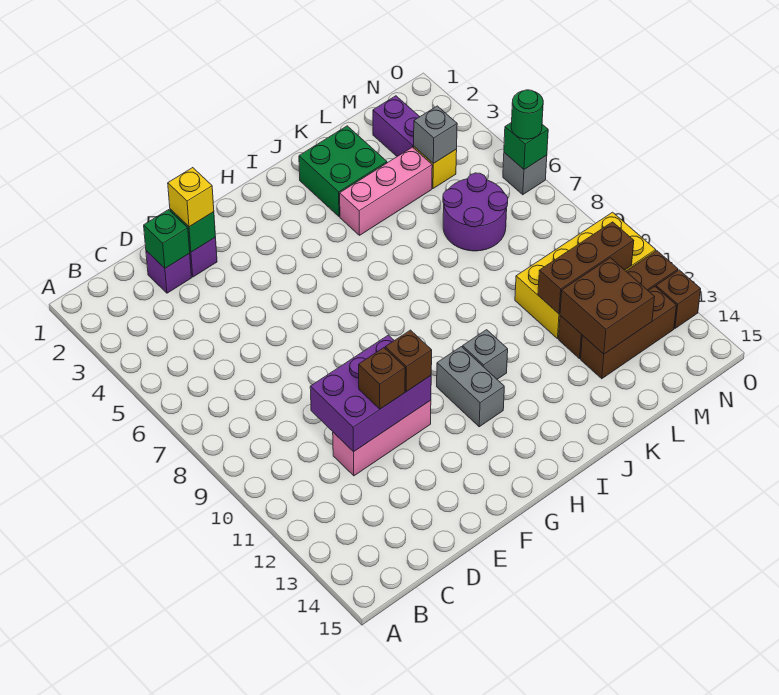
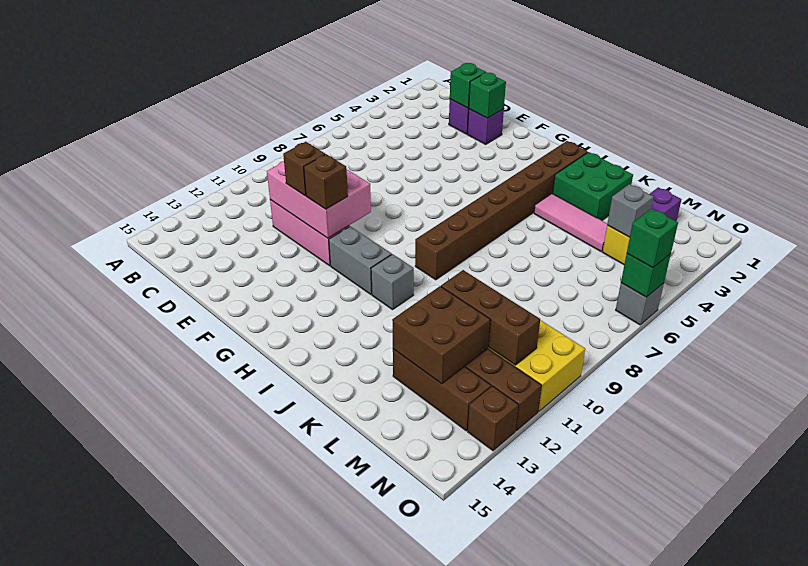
purple 2x3 brick [310,335,431,452] -> pink 2x3 brick [267,161,371,238]
yellow 1x1 brick [168,168,214,227] -> none
grey 1x2 brick [437,347,504,427] -> grey 1x2 brick turned to [329,226,392,294]
none -> brown 1x8 brick [415,141,588,280]
pink 1x3 brick [340,147,432,235] -> pink 1x3 tile [534,194,607,251]
purple 2x2 round brick [443,173,508,251] -> none
green 1x1 round brick [511,90,543,139] -> green 1x1 brick [627,209,678,268]

